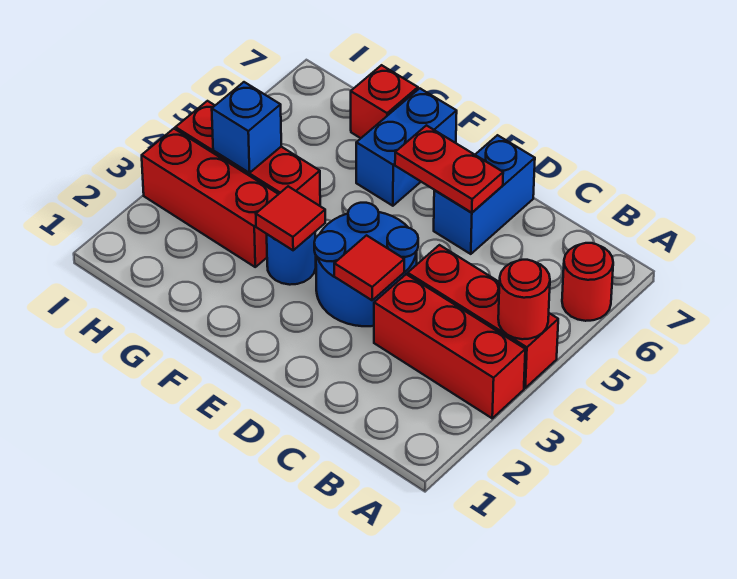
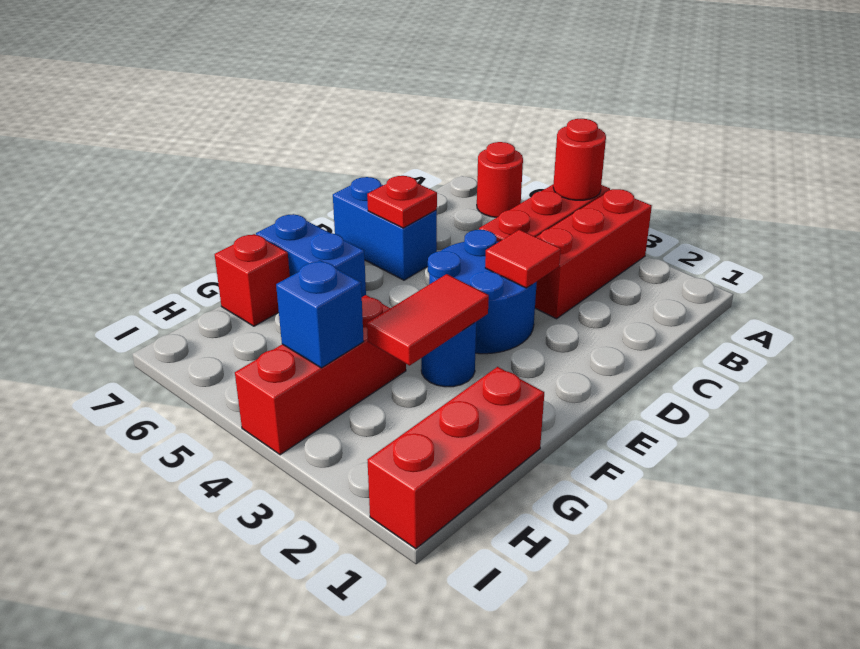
red 1x2 plate [395,125,503,213] -> red 1x1 plate [367,176,437,228]
red 1x1 tile [256,186,325,250] -> red 1x2 tile [367,274,489,366]
red 1x3 brick [142,129,278,267] -> red 1x3 brick moved to [368,367,544,549]

